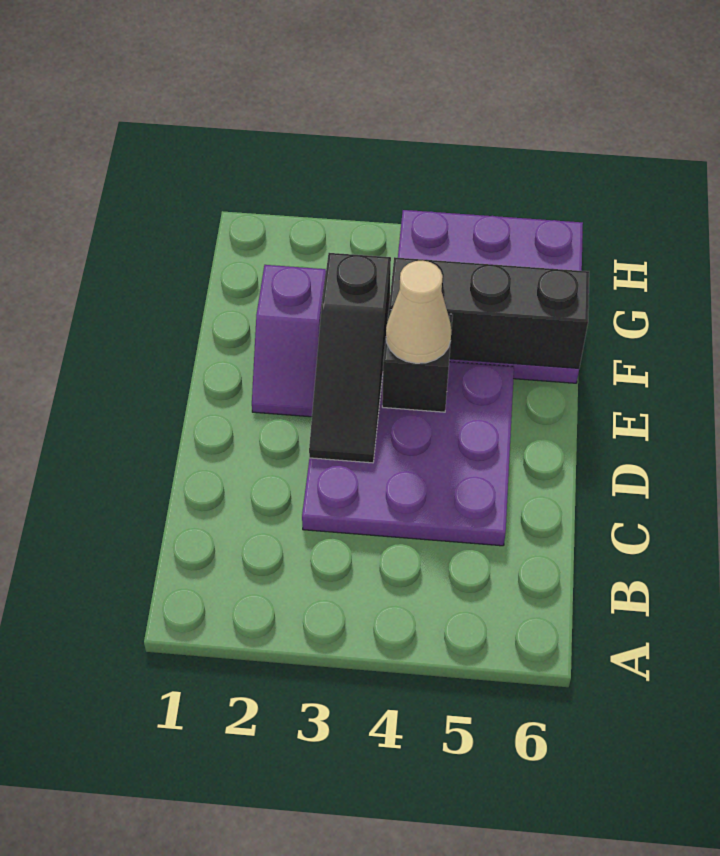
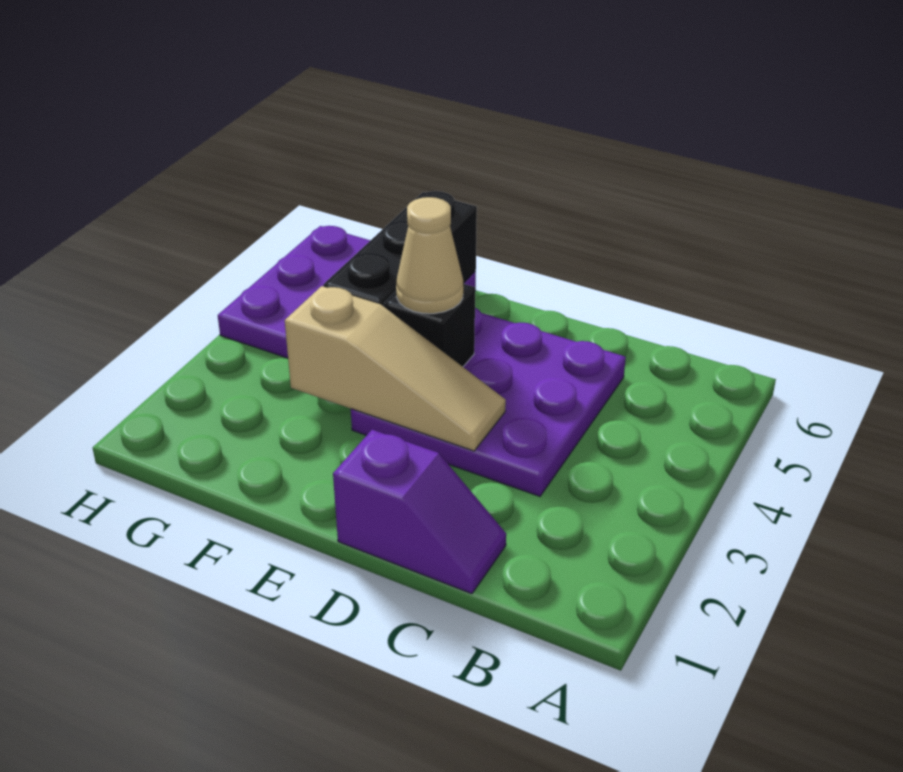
black 1x3 slope [309,253,391,463] -> tan 1x3 slope [285,286,506,451]
purple 1x2 slope [252,265,326,417] -> purple 1x2 slope moved to [333,430,506,594]

